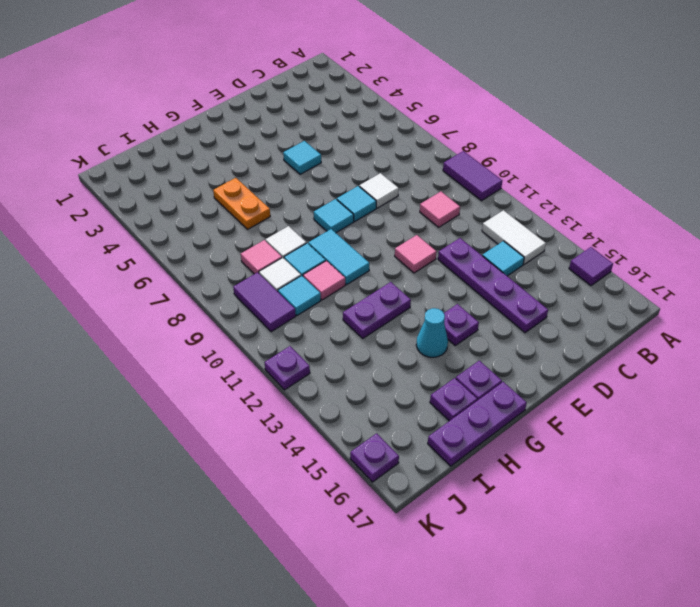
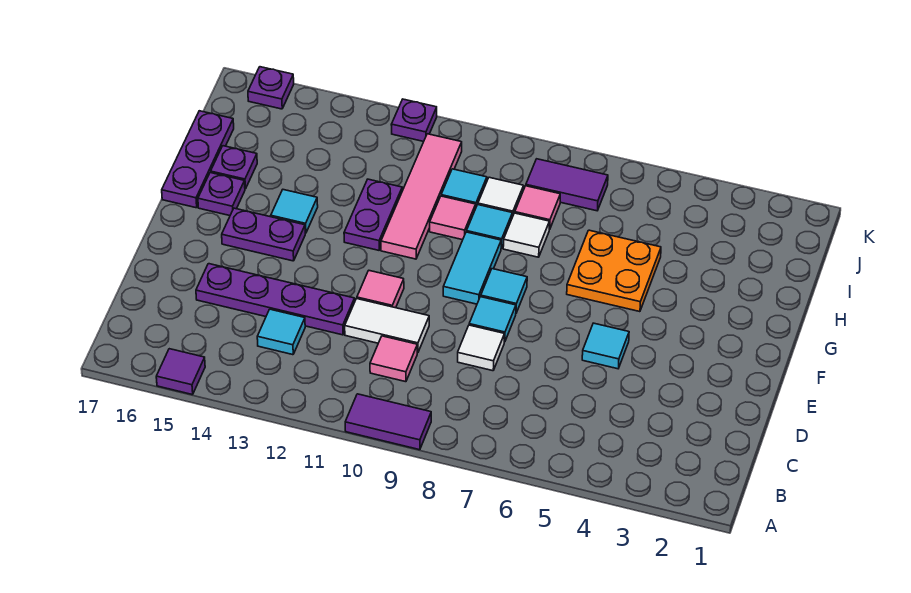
white 1x2 tile [482,210,546,264] -> white 1x2 tile moved to [345,299,429,353]
purple 1x1 plate [444,304,479,345] -> purple 1x2 plate [222,208,305,261]
cyan 1x2 tile [309,229,369,285] -> cyan 1x2 tile turned to [443,232,501,304]
none -> pink 1x4 tile [381,134,462,259]
cyan 1x1 cone [416,308,448,357] -> cyan 1x1 tile [271,190,318,233]
orange 1x2 plate [213,178,270,229] -> orange 2x2 plate [567,230,661,312]
purple 1x2 tile [233,272,296,332] -> purple 1x2 tile moved to [526,159,608,211]

